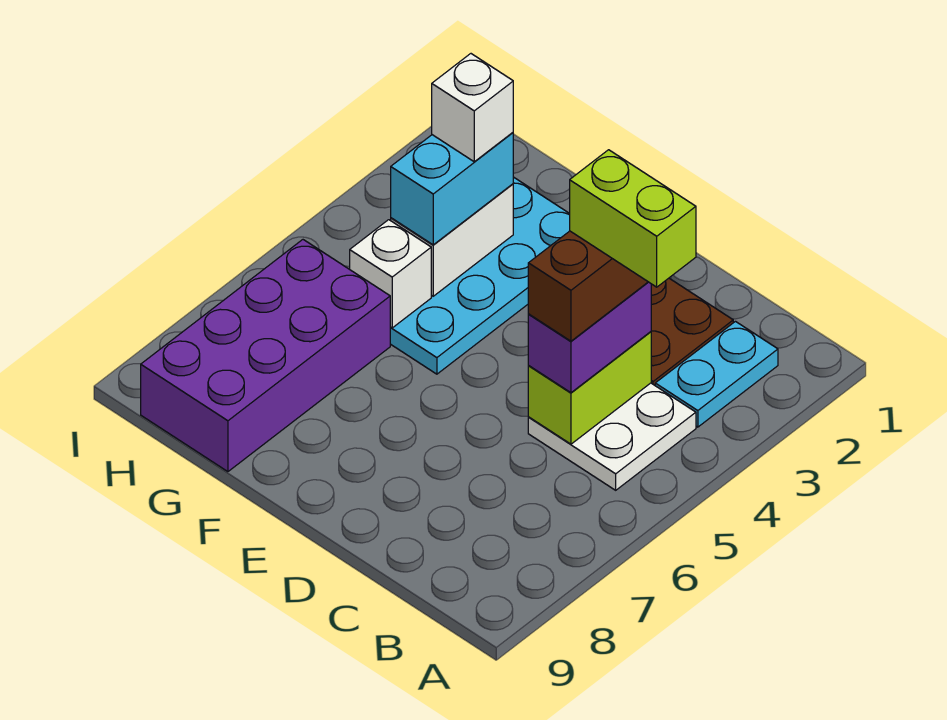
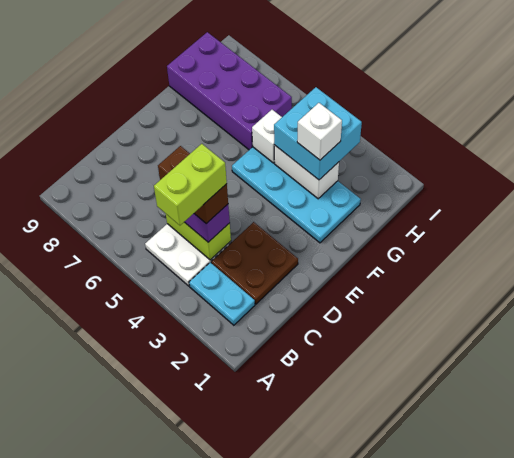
cyan 1x2 brick [391,133,513,245] -> cyan 2x2 brick [274,87,362,180]

